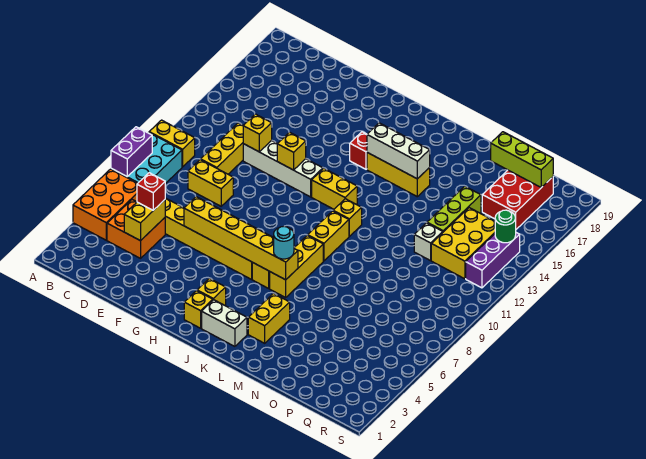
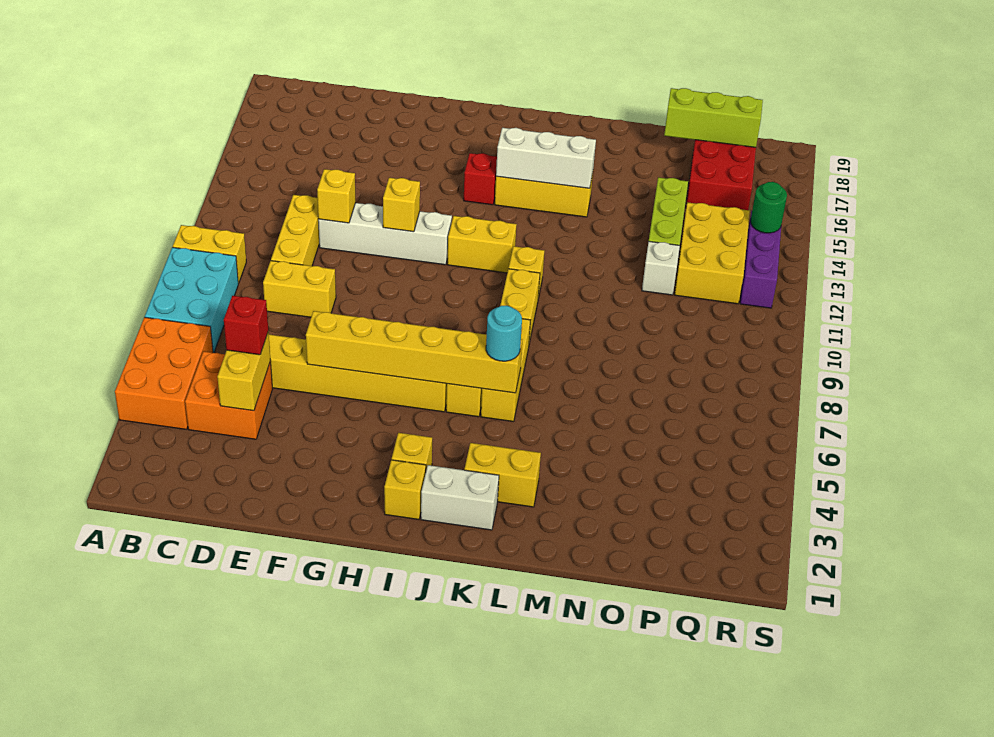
purple 1x2 brick [111,127,152,176] -> none
yellow 1x2 brick [248,293,290,343] -> yellow 1x2 brick turned to [464,443,541,507]

